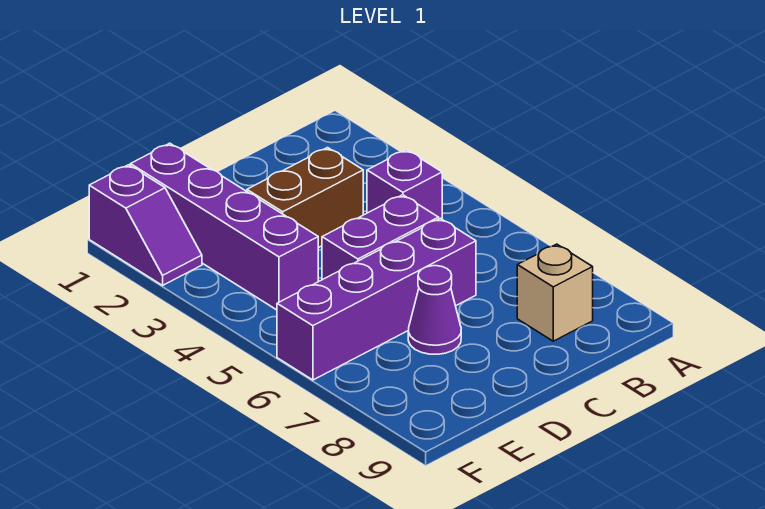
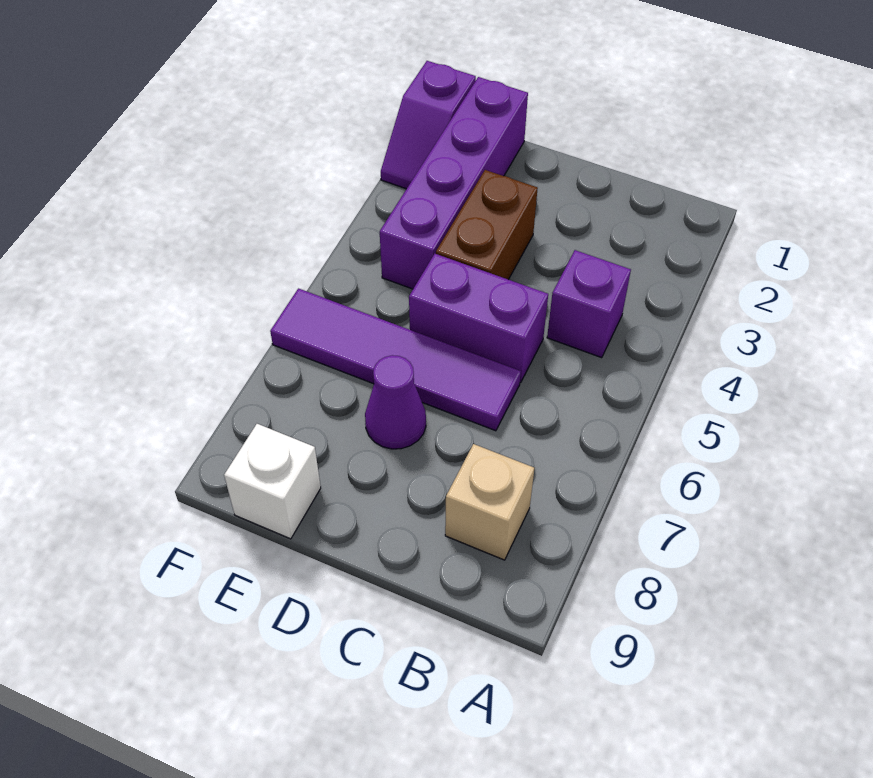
brown 1x2 brick [247,148,363,248] -> brown 1x2 brick turned to [436,170,538,280]
purple 1x4 brick [277,218,476,380] -> purple 1x4 tile [270,289,521,431]
none -> white 1x1 brick [224,424,321,539]

